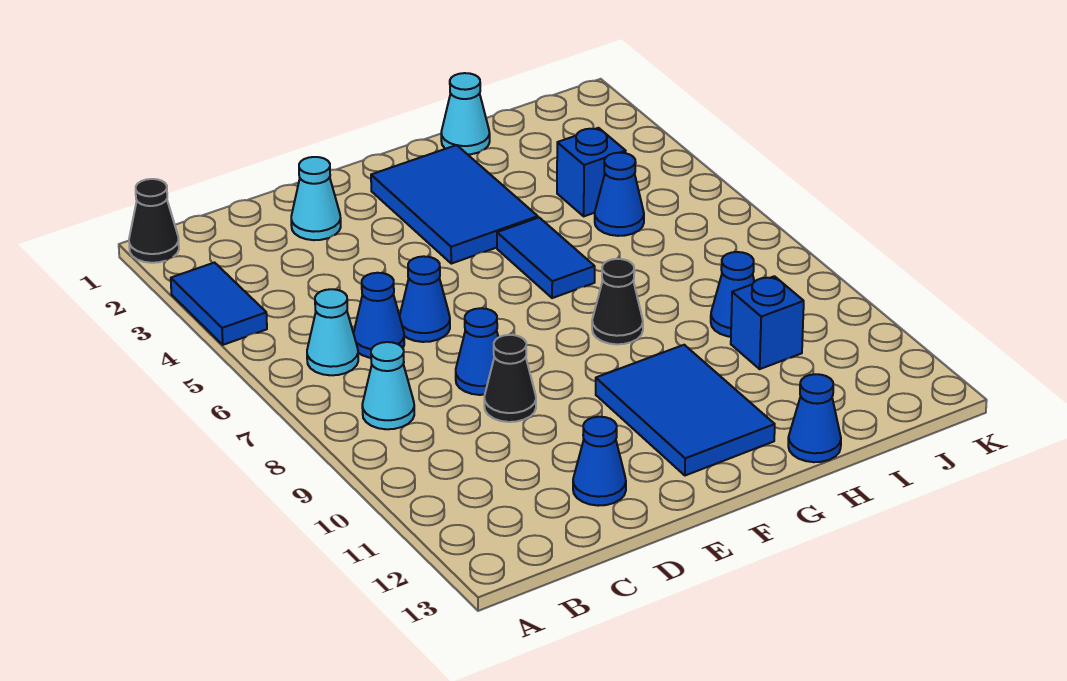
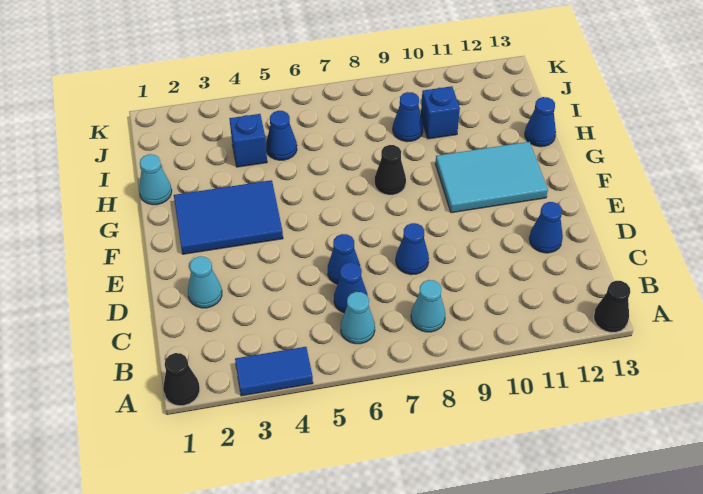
black 1x1 cone [484,335,536,422] -> black 1x1 cone moved to [594,281,630,333]
blue 2x3 tile [596,345,775,476] -> cyan 2x3 tile [435,142,548,213]
blue 1x2 tile [497,218,595,298] -> none

